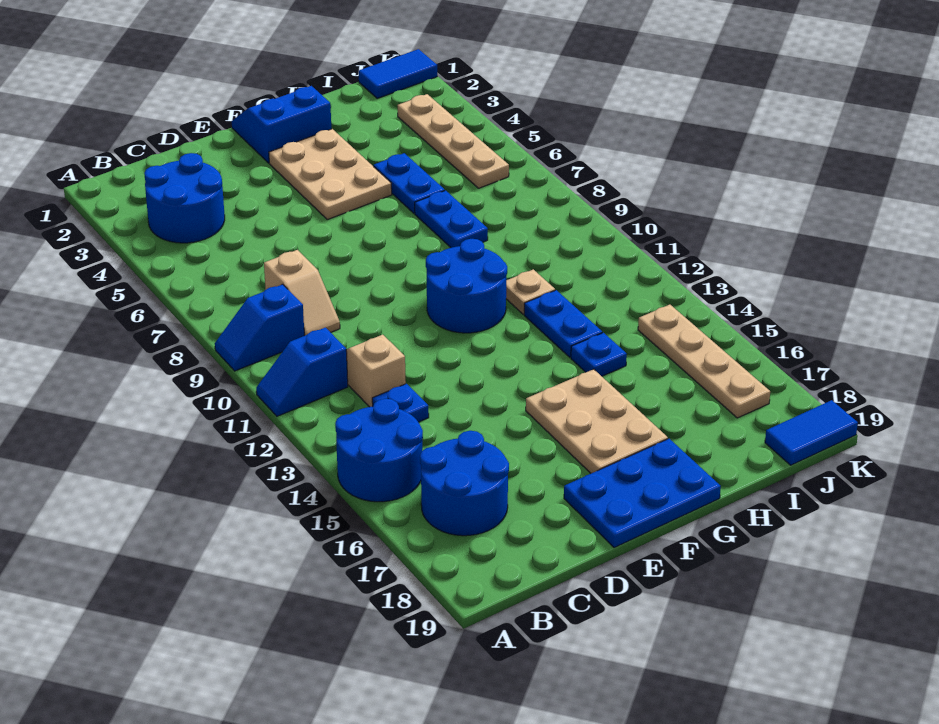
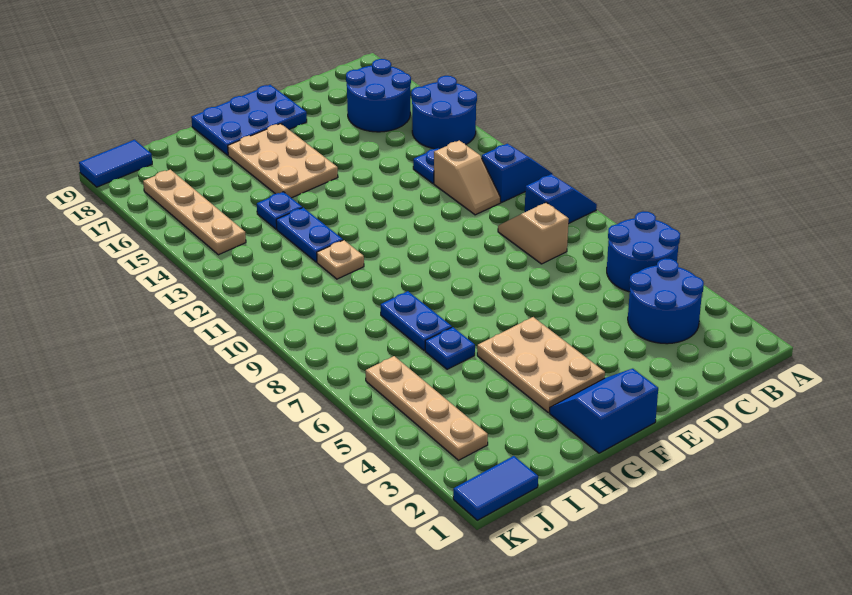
blue 2x2 slope [232,86,331,163] -> blue 2x2 slope turned to [550,369,658,453]
blue 2x2 round brick [426,239,507,333] -> blue 2x2 round brick moved to [607,212,680,292]
blue 1x2 plate [374,153,445,213] -> blue 1x1 plate [425,327,475,369]

